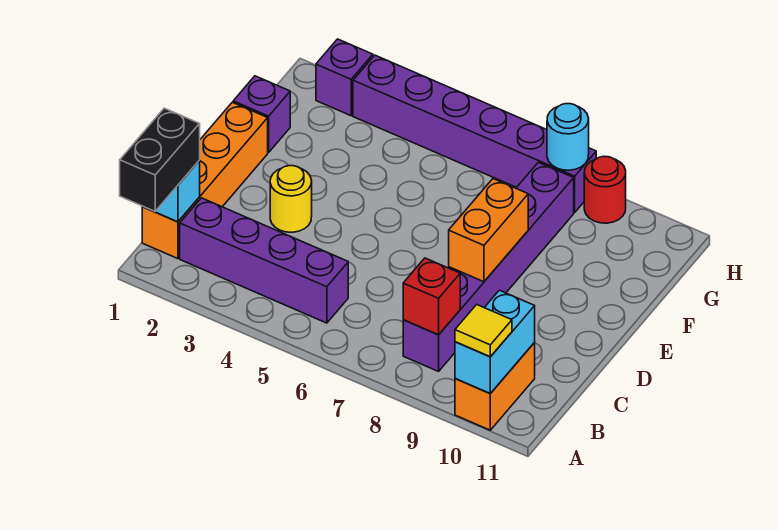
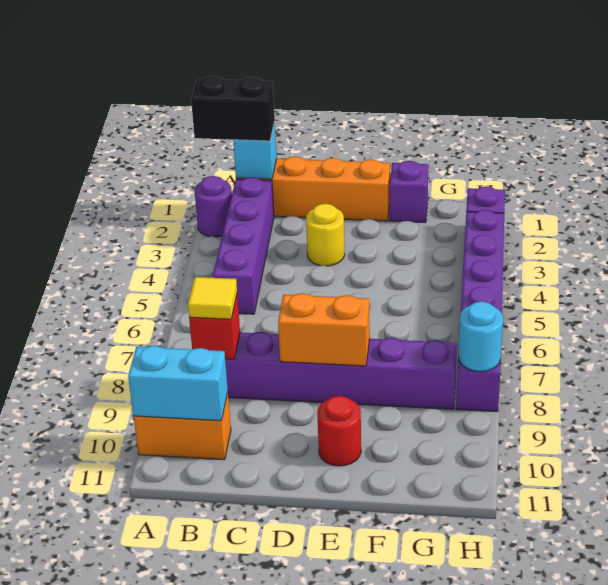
none -> purple 1x1 round brick [195,176,232,237]
yellow 1x1 tile [455,305,512,357] -> yellow 1x1 tile moved to [188,277,237,319]
red 1x1 round brick [584,156,626,223] -> red 1x1 round brick moved to [317,396,361,466]

